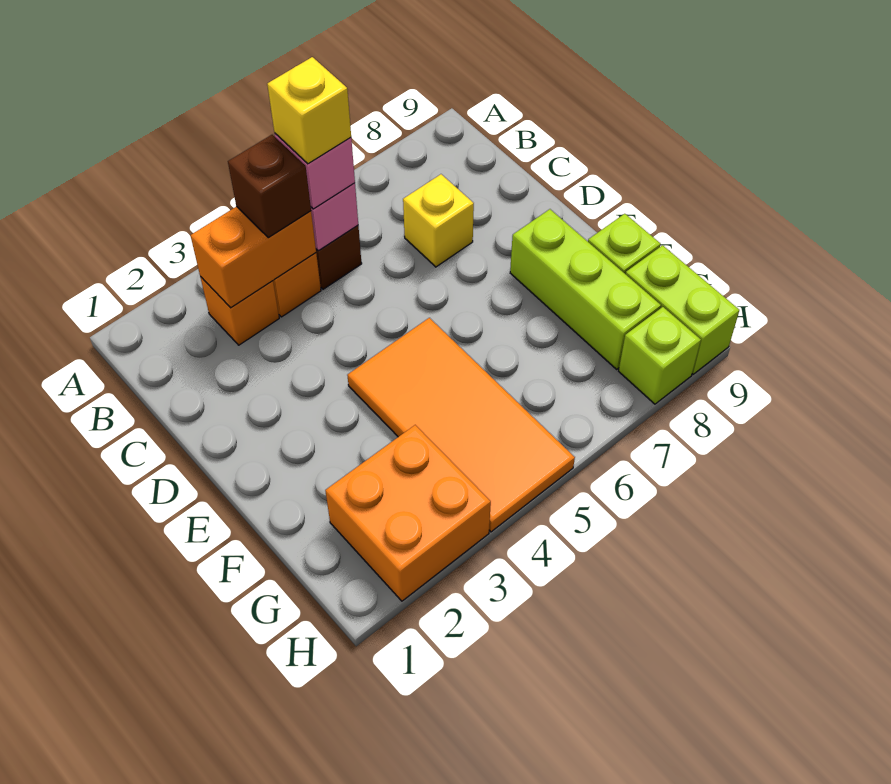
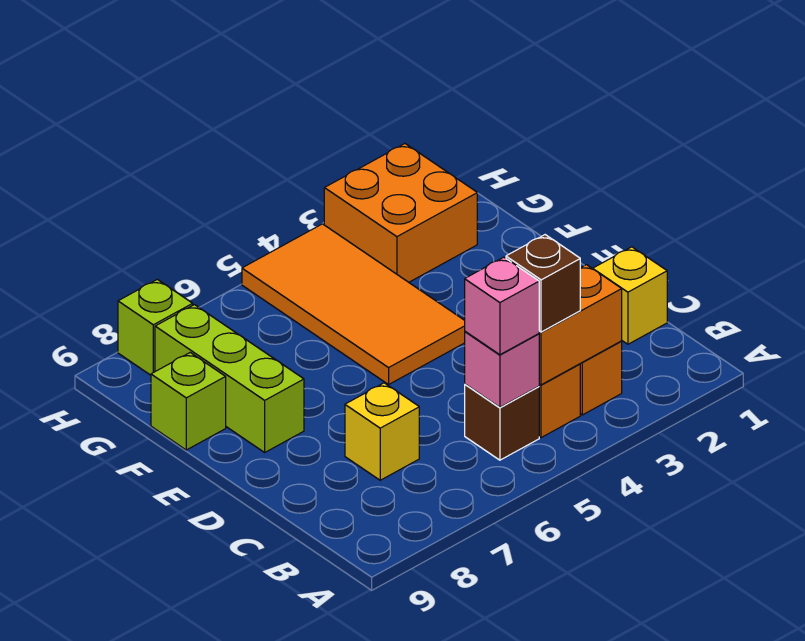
yellow 1x1 brick [267,57,351,164] -> yellow 1x1 brick moved to [593,247,667,344]
lime 1x2 brick [626,245,739,374] -> none

